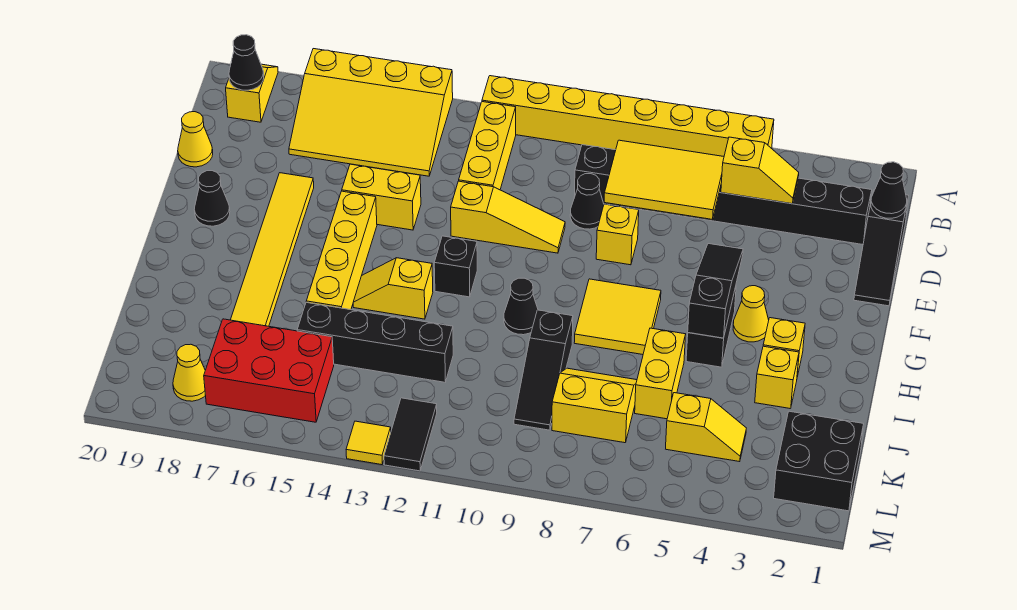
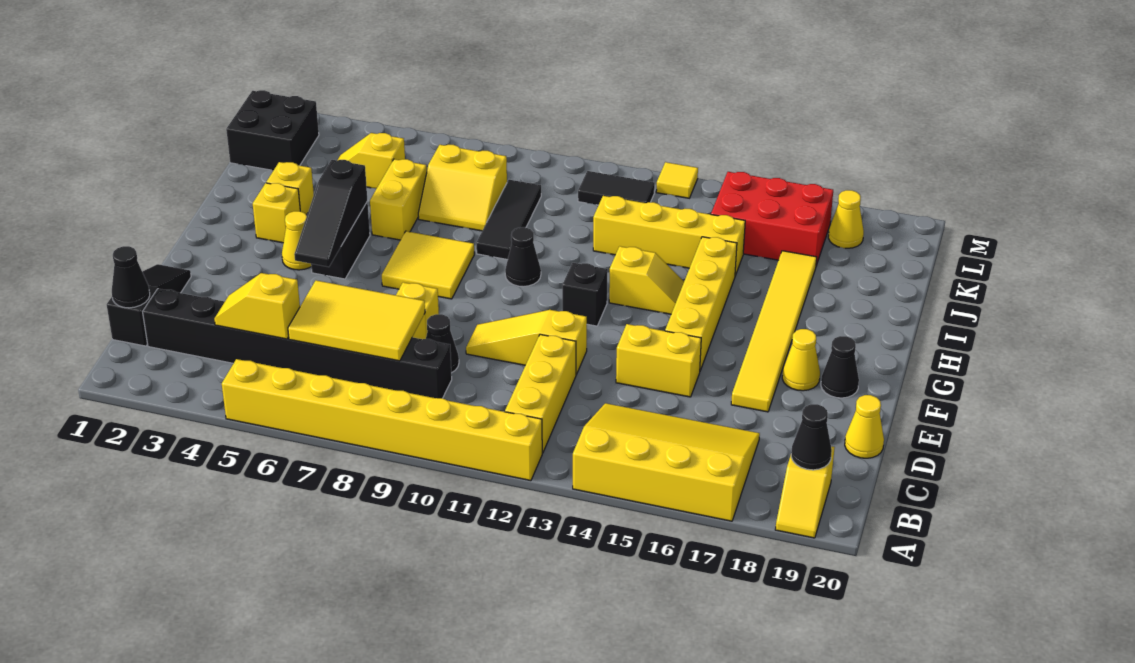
none -> yellow 1x1 cone [782,329,820,391]
black 1x3 slope [514,310,573,430] -> black 1x3 tile [476,180,541,260]
black 1x4 brick [297,302,453,382] -> yellow 1x4 brick [593,196,745,276]
black 1x2 tile [384,398,437,471] -> black 1x2 tile turned to [578,171,655,205]

